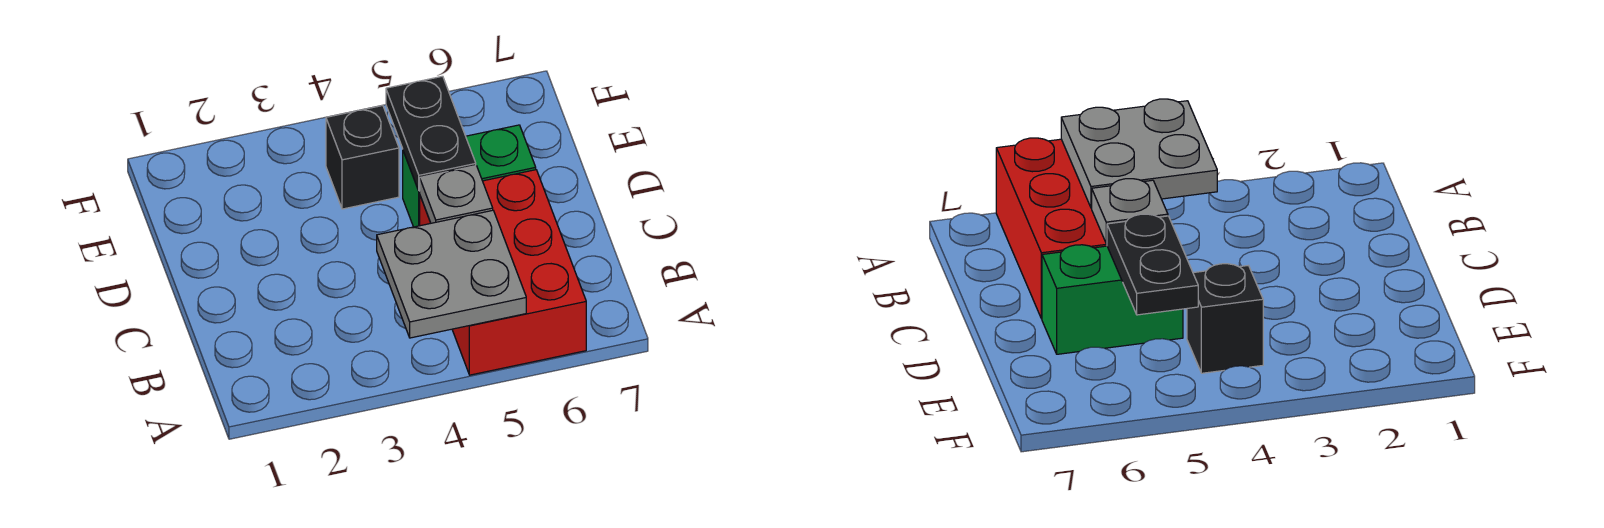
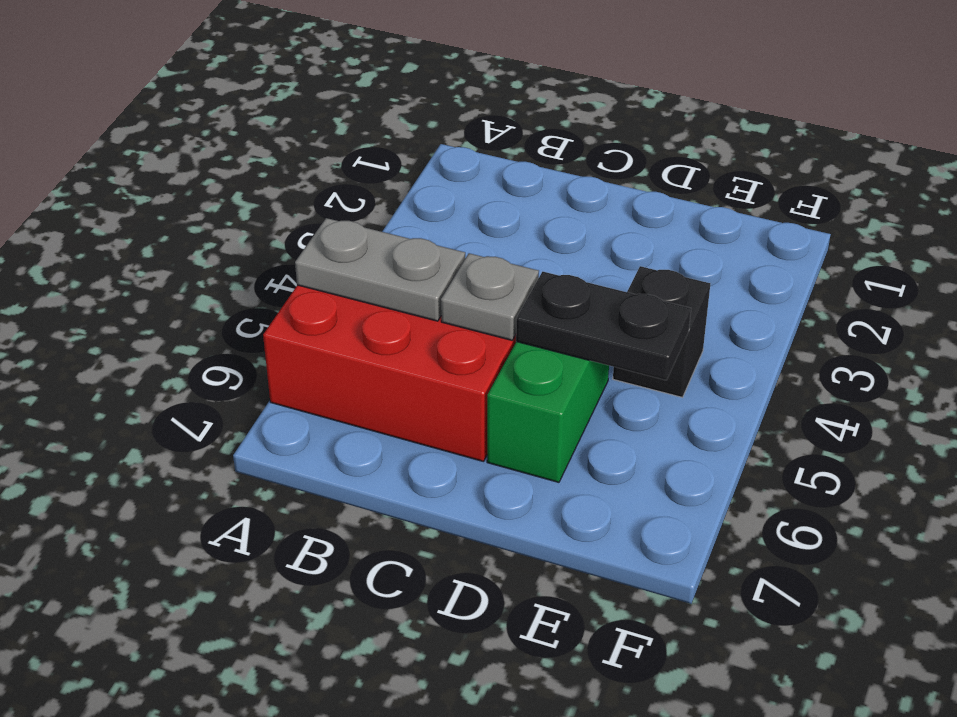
grey 2x2 plate [377,210,526,338] -> grey 1x2 plate [295,218,465,321]

